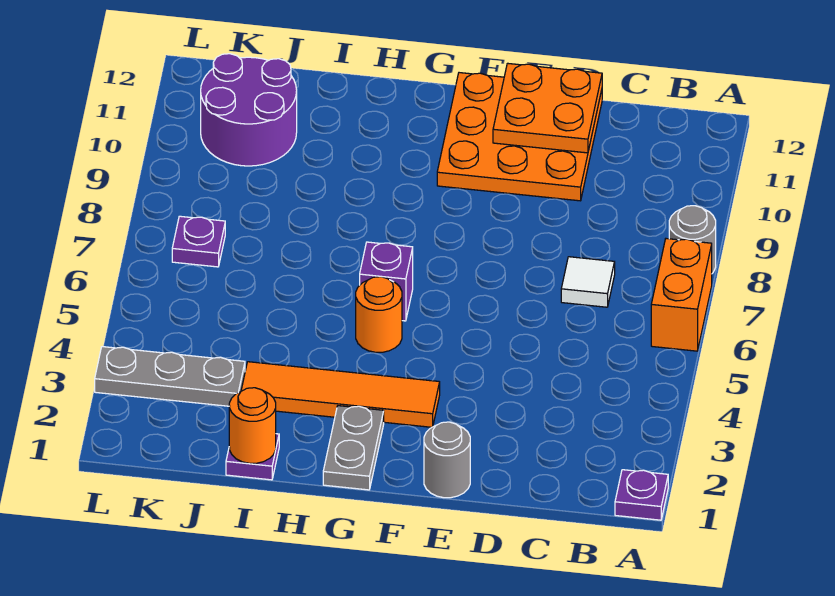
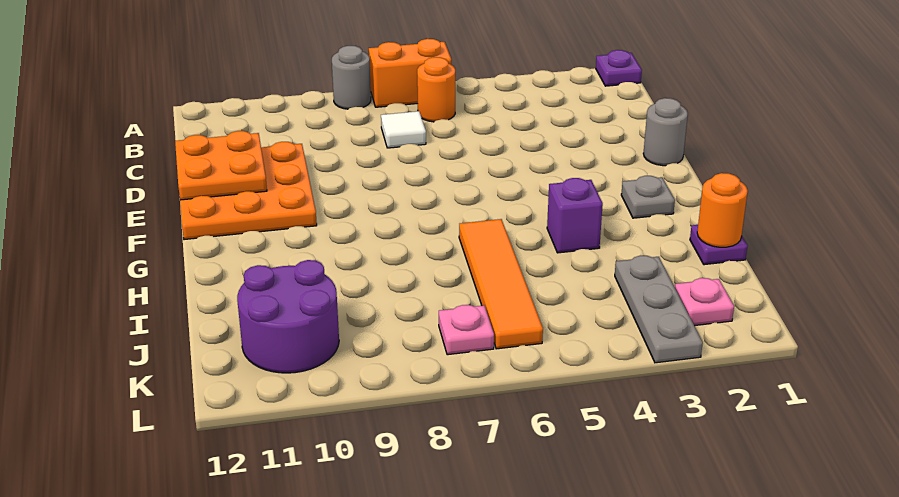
orange 1x4 tile [241,362,440,427] -> orange 1x4 tile moved to [459,219,543,349]
grey 1x2 plate [323,406,384,490] -> grey 1x1 plate [621,176,675,218]
orange 1x1 round brick [356,277,402,352] -> orange 1x1 round brick moved to [417,57,455,122]
purple 1x1 brick [360,242,413,321] -> purple 1x1 brick moved to [547,178,603,253]
none -> pink 1x1 plate [675,278,734,326]
purple 1x1 plate [172,216,225,267] -> pink 1x1 plate [439,305,494,355]

